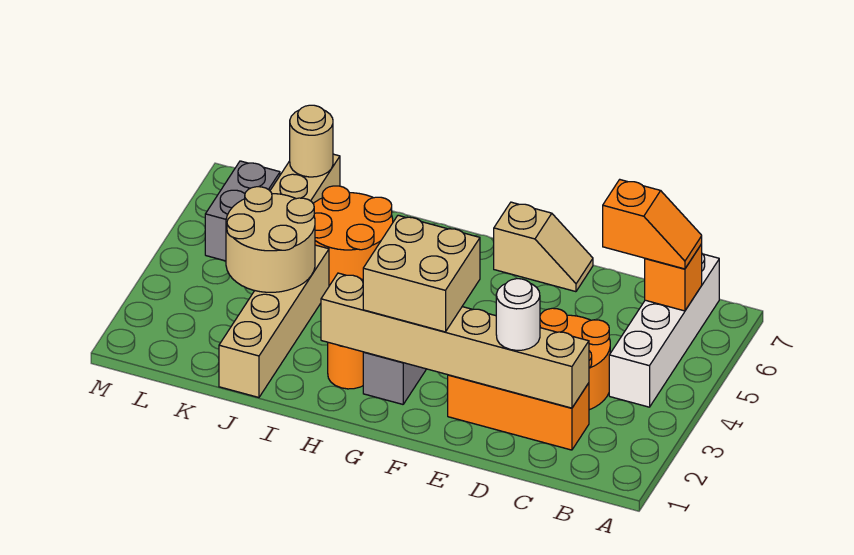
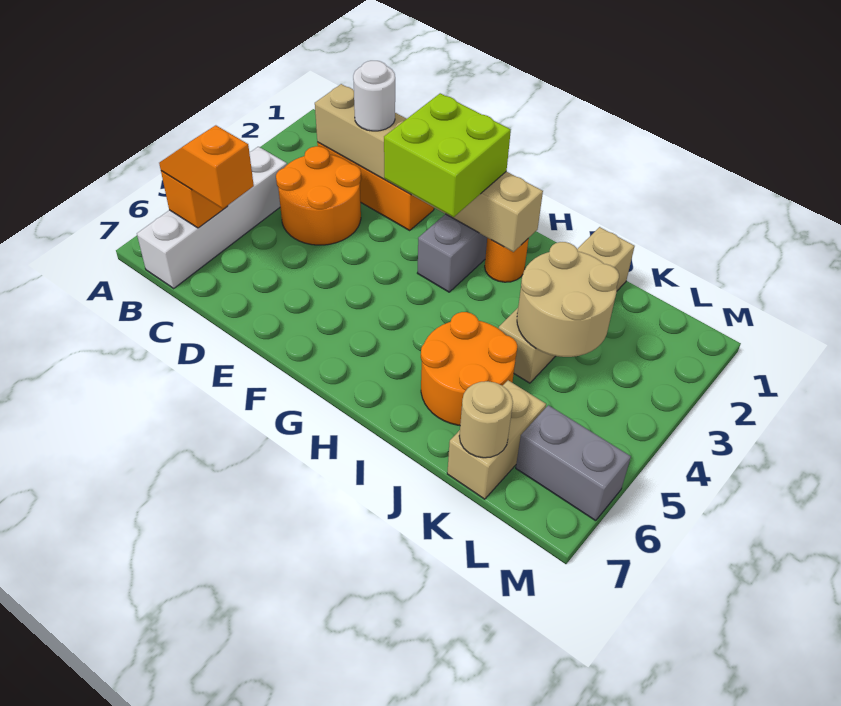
tan 1x2 slope [494,202,593,292] -> none
tan 2x2 brick [363,215,480,332] -> lime 2x2 brick [384,93,511,217]
grey 1x2 brick [205,161,280,261] -> grey 1x2 brick turned to [516,405,631,521]

